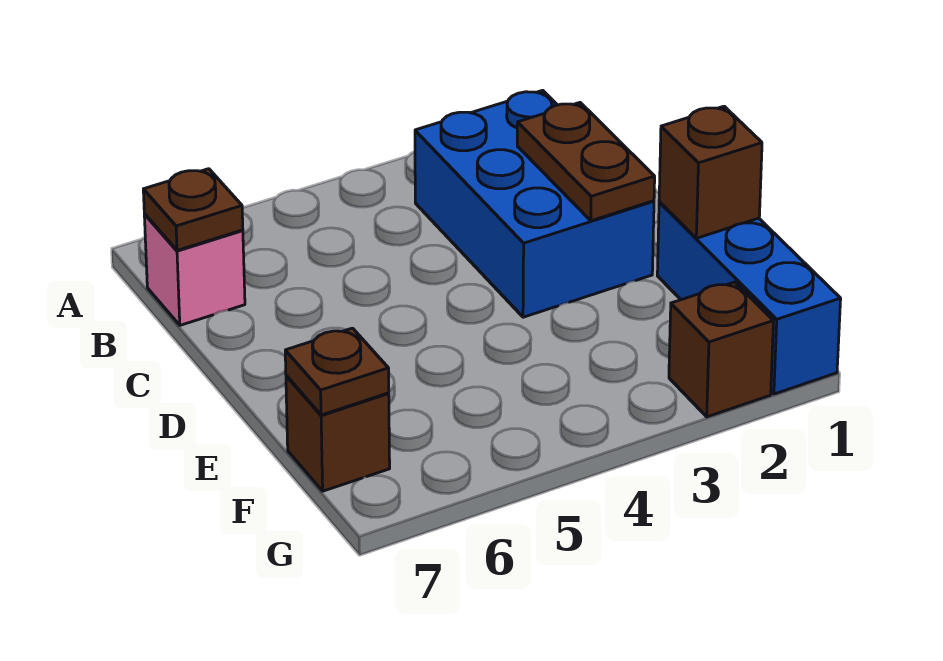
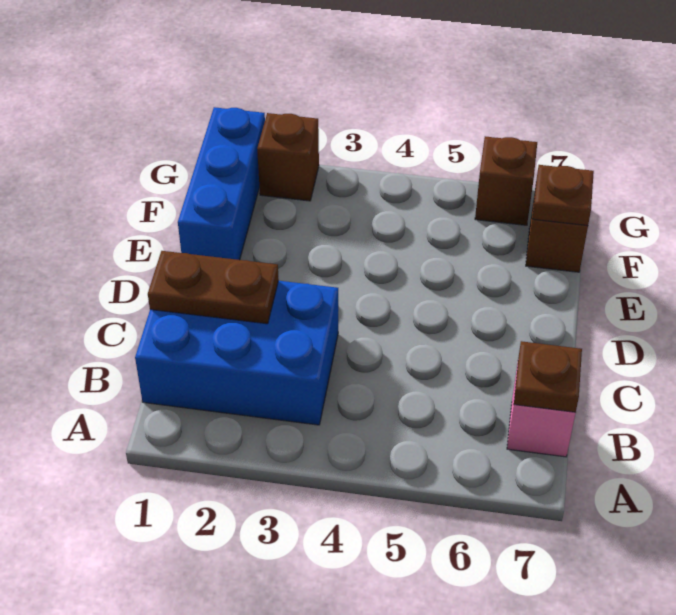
blue 2x3 brick [415,90,654,317] -> blue 2x3 brick turned to [135,281,338,425]
brown 1x2 plate [517,103,655,221] -> brown 1x2 plate turned to [148,251,279,324]
brown 1x1 brick [659,106,762,238] -> brown 1x1 brick moved to [475,136,537,225]

